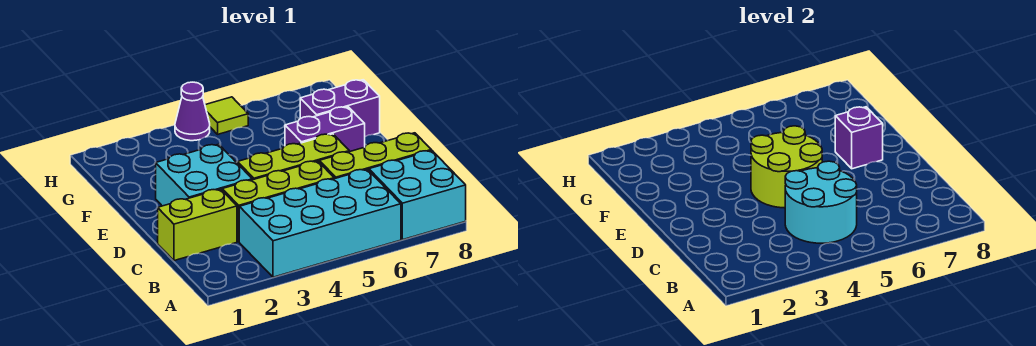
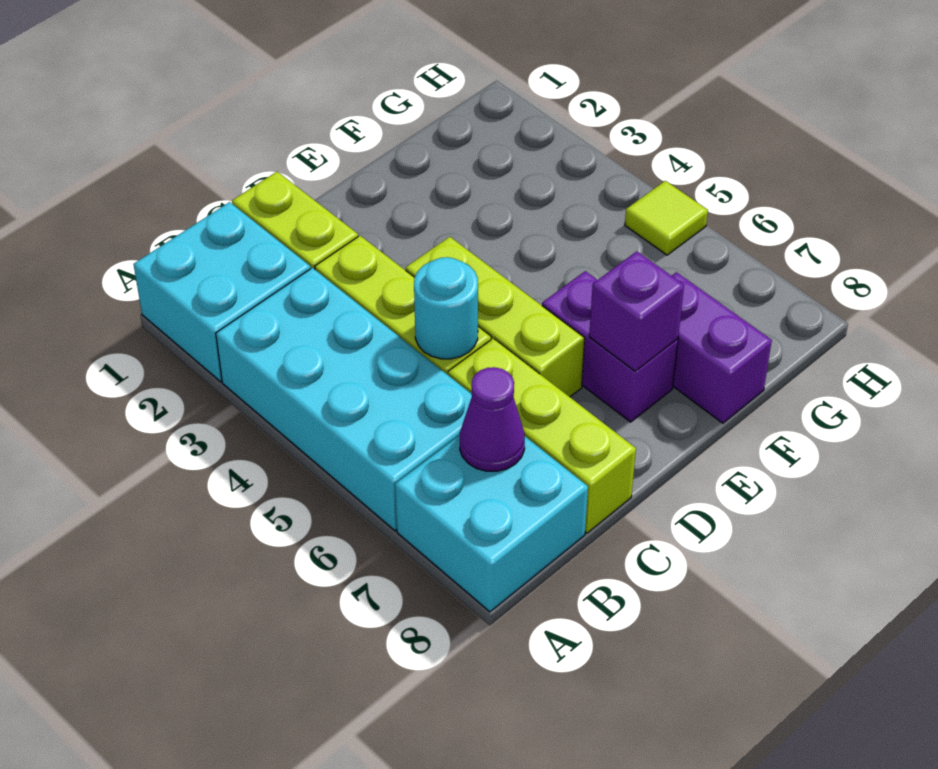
cyan 2x2 round brick [785,161,857,243] -> cyan 1x1 round brick [414,257,478,359]
cyan 2x2 brick [156,144,252,206] -> cyan 2x2 brick moved to [133,202,311,382]
lime 2x2 round brick [751,126,822,208] -> none
purple 1x1 cone [175,82,210,141] -> purple 1x1 cone moved to [460,367,525,471]

